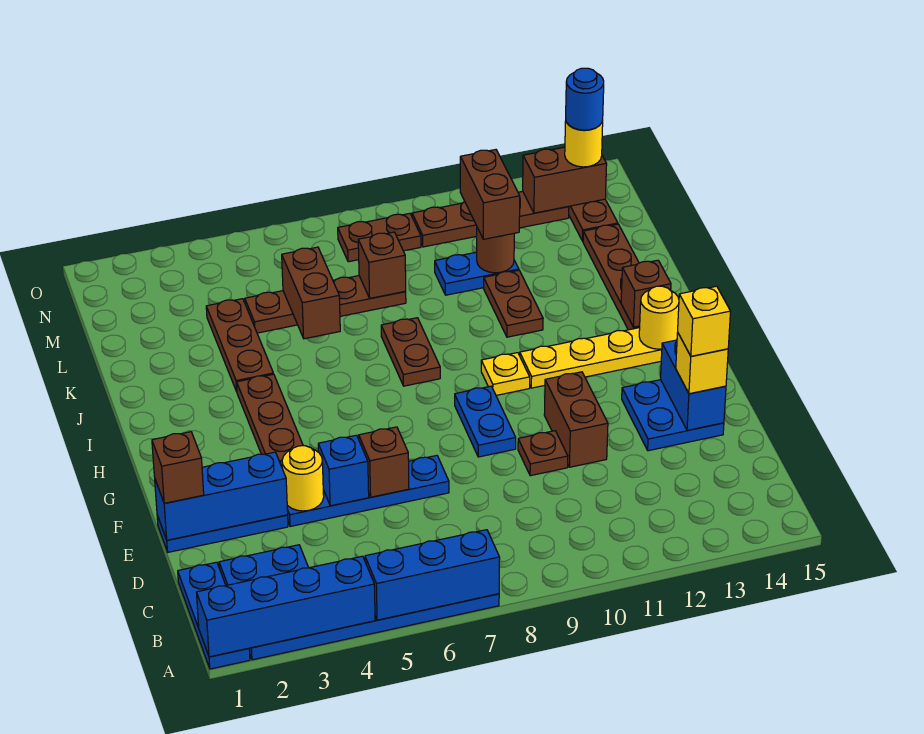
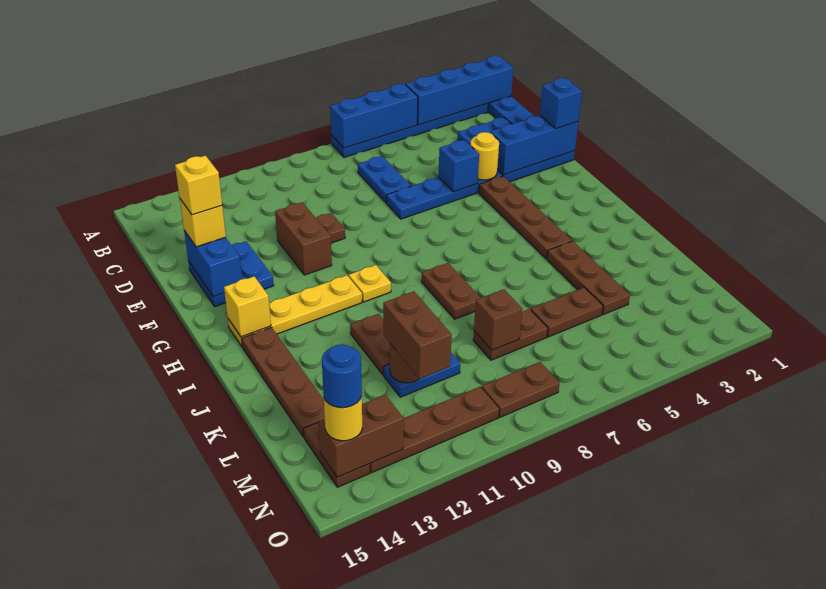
brown 1x1 brick [152,432,204,503] -> blue 1x1 brick [540,78,582,129]
brown 1x1 brick [359,427,409,497] -> none
blue 1x2 plate [455,386,516,457] -> blue 1x2 plate moved to [358,156,411,203]
yellow 1x1 round brick [639,286,679,349] -> yellow 1x1 brick [224,277,271,337]
brown 1x1 brick [621,260,671,327] -> none
brown 1x2 brick [282,247,340,339] -> none

